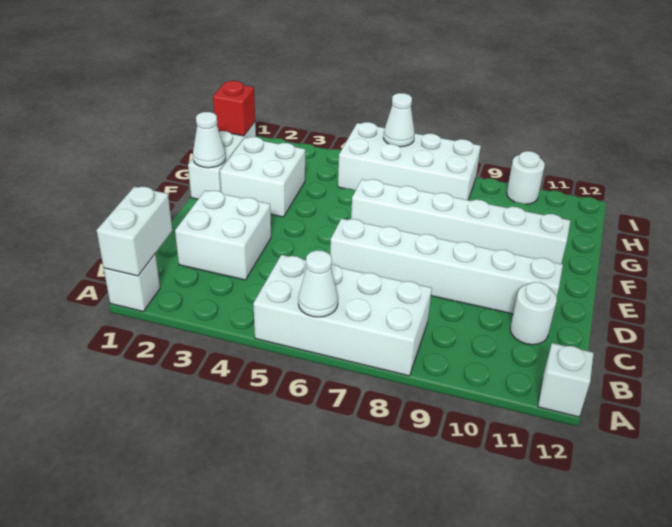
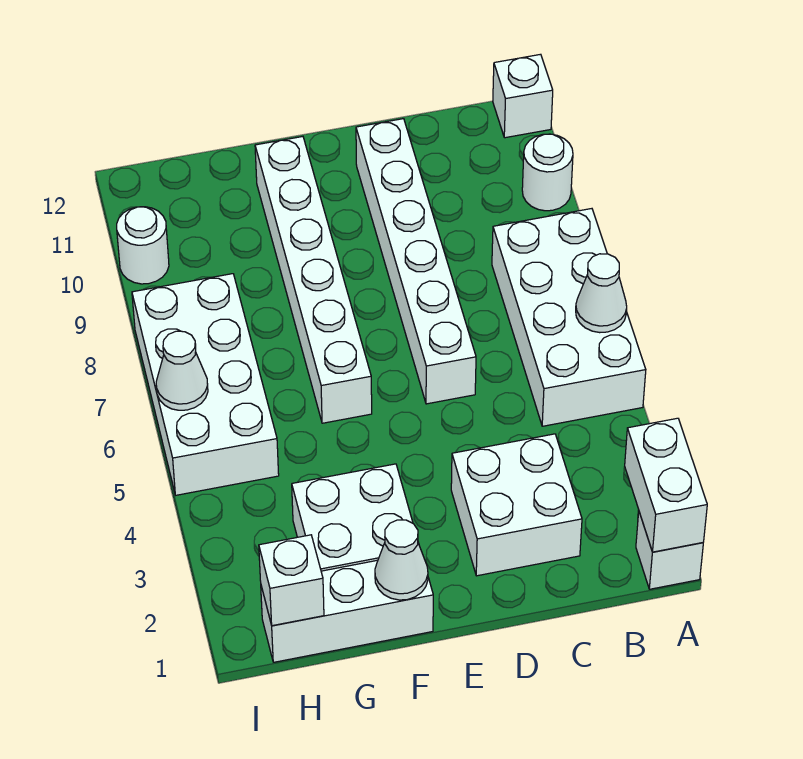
white 1x2 brick [97,187,172,276] -> white 1x2 brick turned to [625,418,707,552]
white 1x1 round brick [510,282,557,345] -> white 1x1 round brick moved to [522,134,573,211]
red 1x1 brick [213,81,255,136] -> white 1x1 brick [259,535,324,626]

